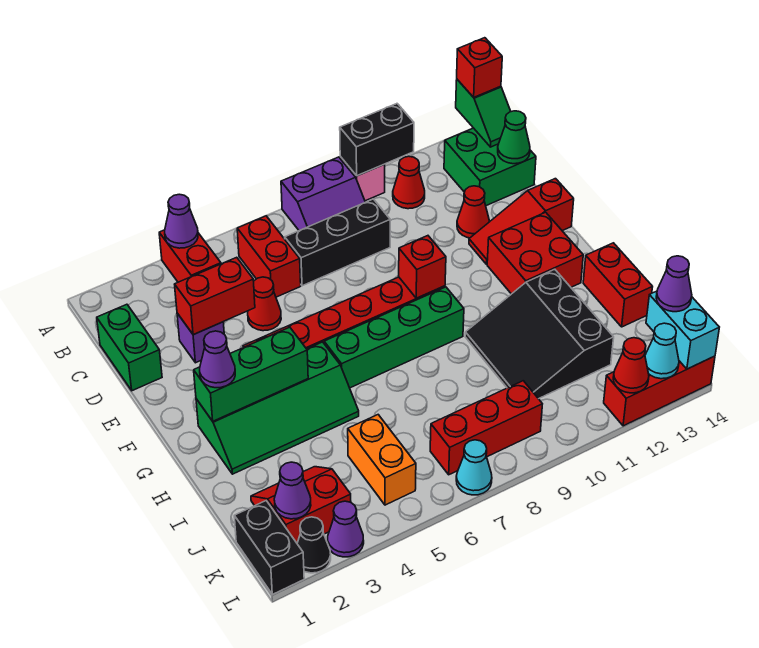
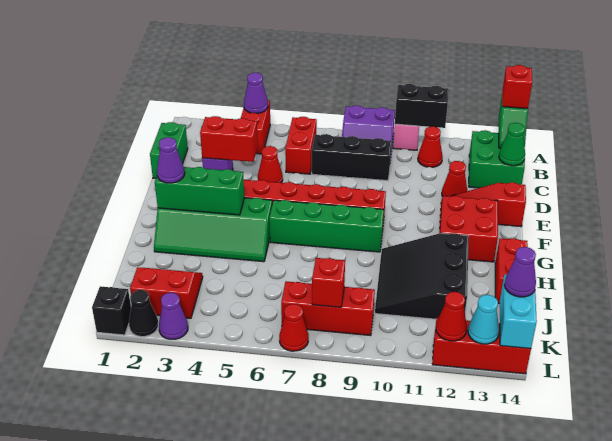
red 1x1 brick [399,236,446,298] -> red 1x1 brick moved to [312,258,345,307]
orange 1x2 brick [348,415,416,505] -> none
black 1x2 brick [234,501,304,594] -> black 1x1 brick [92,286,131,335]
purple 1x1 cone [274,462,311,519] -> none
cyan 1x1 cone [456,440,492,495] -> red 1x1 cone [279,304,308,351]

